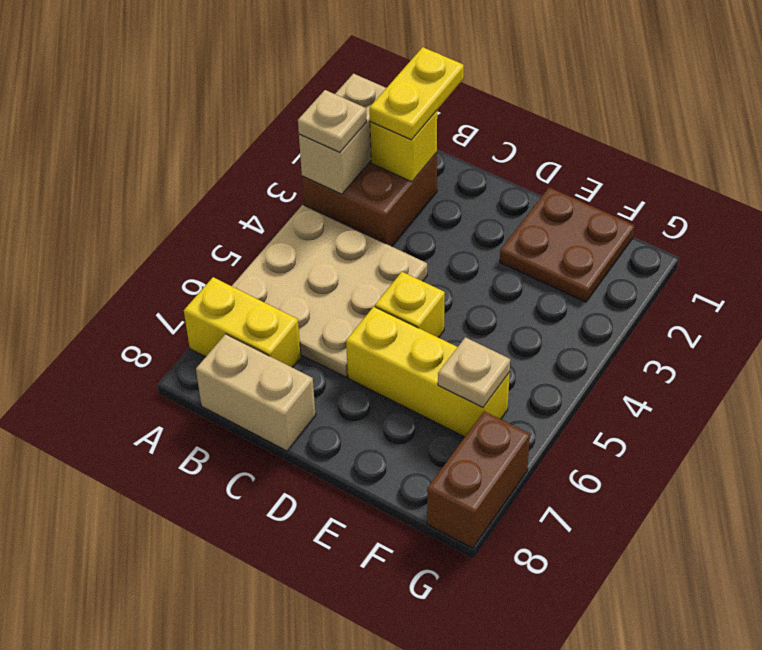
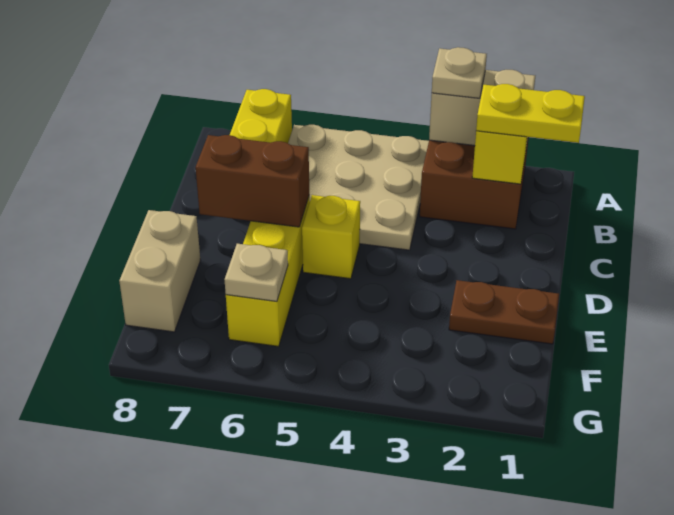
tan 1x2 brick [196,334,316,451] -> tan 1x2 brick moved to [119,210,200,332]
brown 2x2 plate [500,187,634,302] -> brown 1x2 plate [449,280,559,344]
brown 1x2 brick [427,411,530,548] -> brown 1x2 brick moved to [195,135,309,227]

